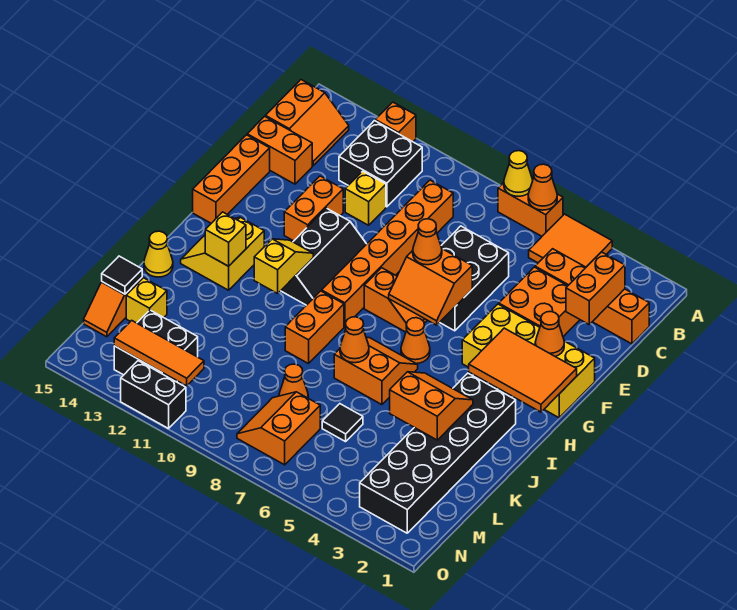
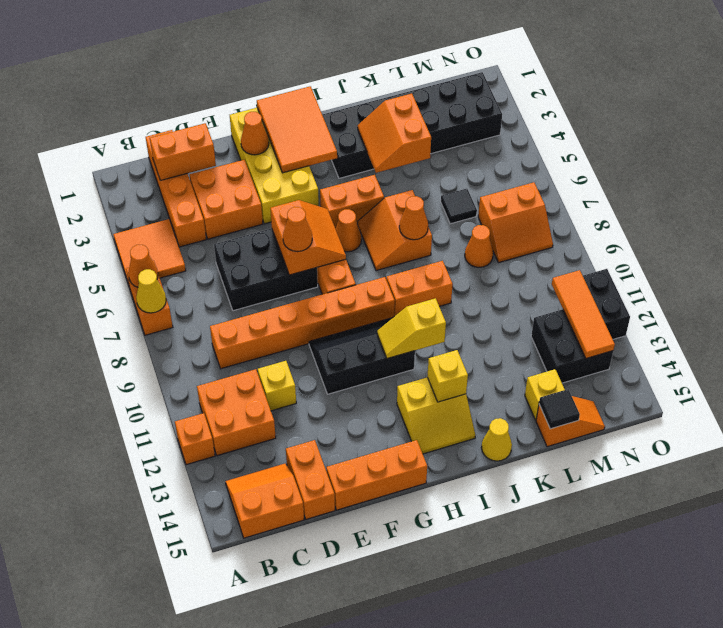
black 2x2 brick [339,121,422,207] -> orange 2x2 brick [197,369,276,456]
orange 1x2 brick [284,176,343,241] -> orange 1x2 brick moved to [320,175,384,229]

